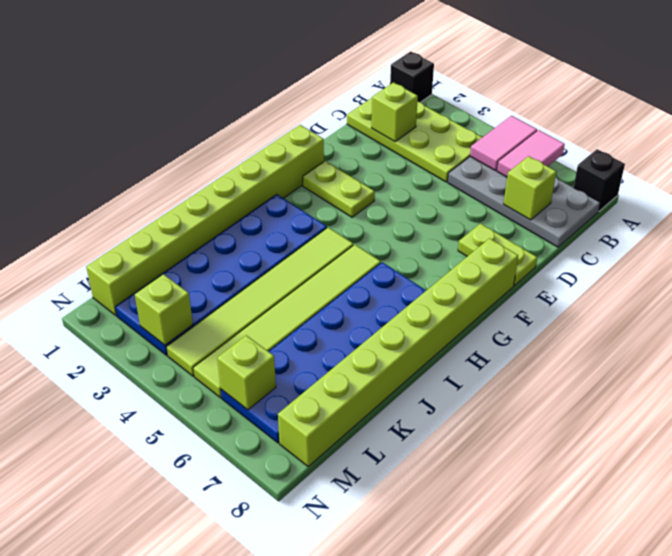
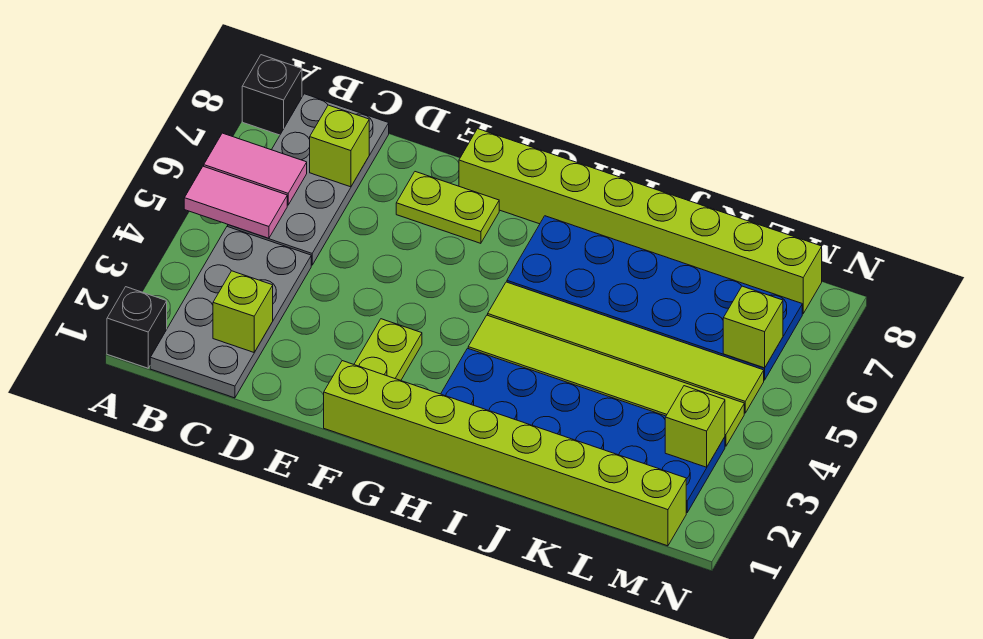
lime 2x4 plate [347,98,482,182] -> grey 2x4 plate [150,226,311,398]
lime 1x2 plate [458,224,537,285] -> lime 1x2 plate turned to [396,172,499,243]

